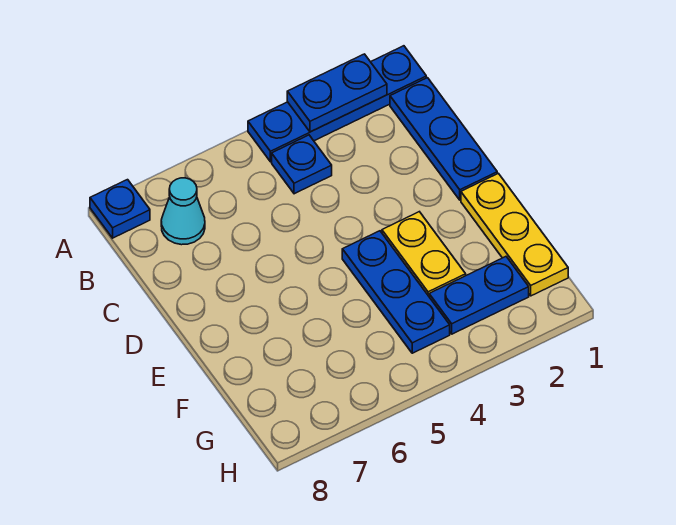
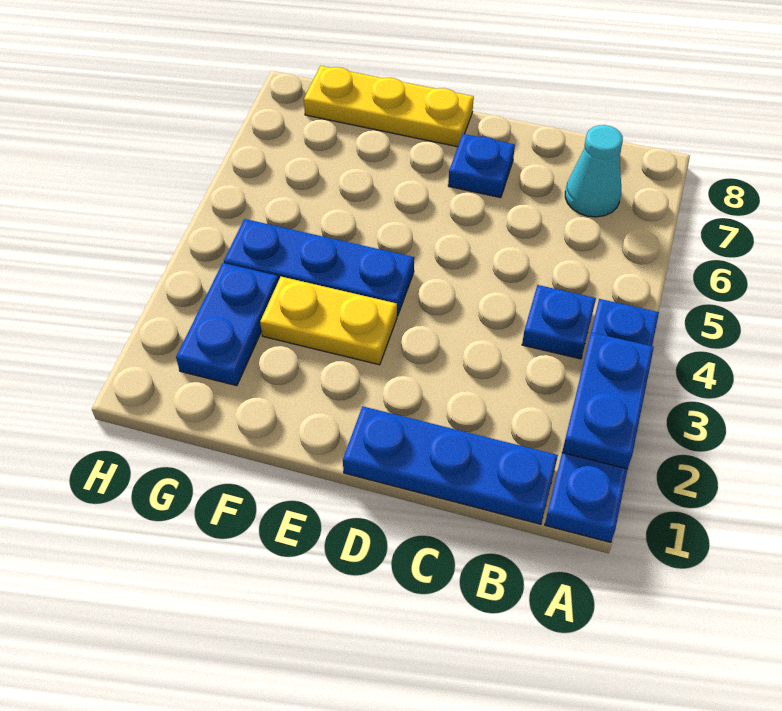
blue 1x1 plate [90,180,150,238] -> blue 1x1 plate moved to [448,134,515,198]
yellow 1x3 plate [461,173,568,296] -> yellow 1x3 plate moved to [304,66,474,147]

